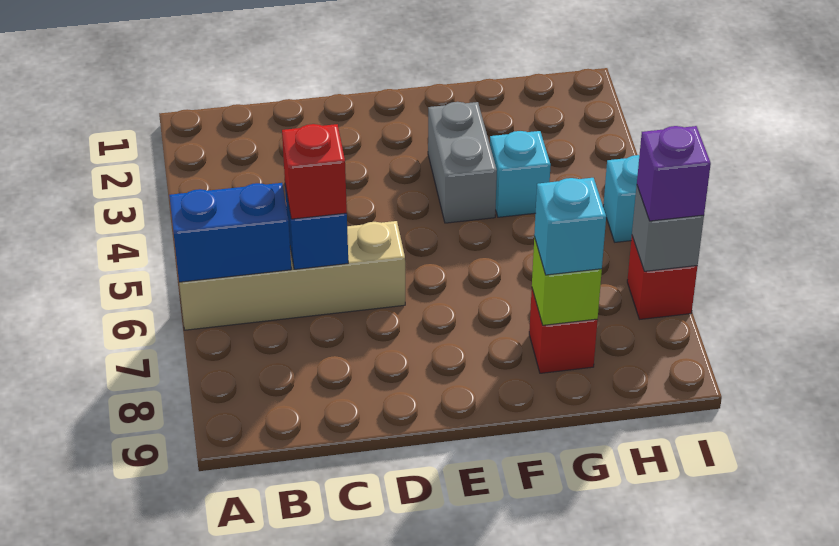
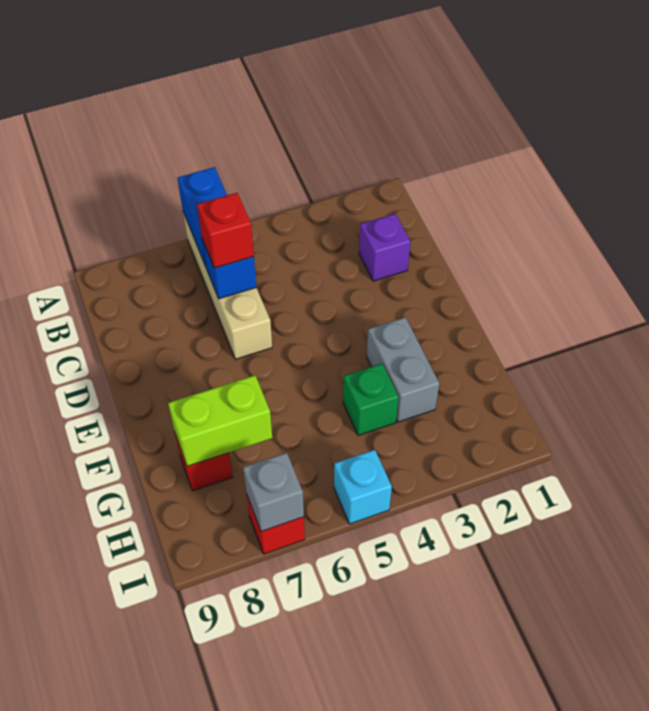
grey 1x2 brick [428,102,497,223] -> grey 1x2 brick turned to [367,317,439,422]
cyan 1x1 brick [490,131,551,217] -> green 1x1 brick [343,364,399,435]
lime 1x1 brick [532,237,602,325] -> lime 1x2 brick [168,375,272,466]
cyan 1x1 brick [534,178,606,275] -> none
purple 1x1 brick [637,126,711,221] -> purple 1x1 brick moved to [359,214,411,281]

